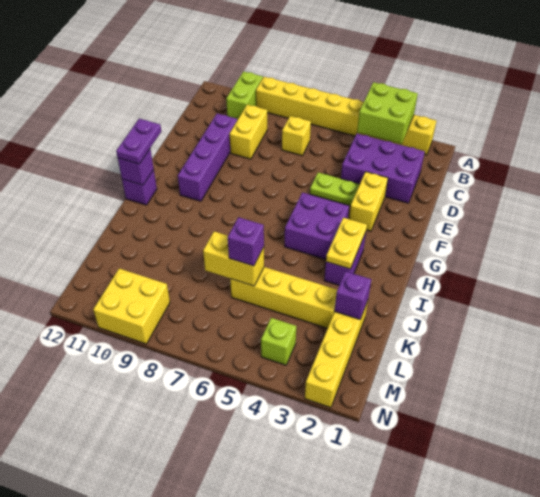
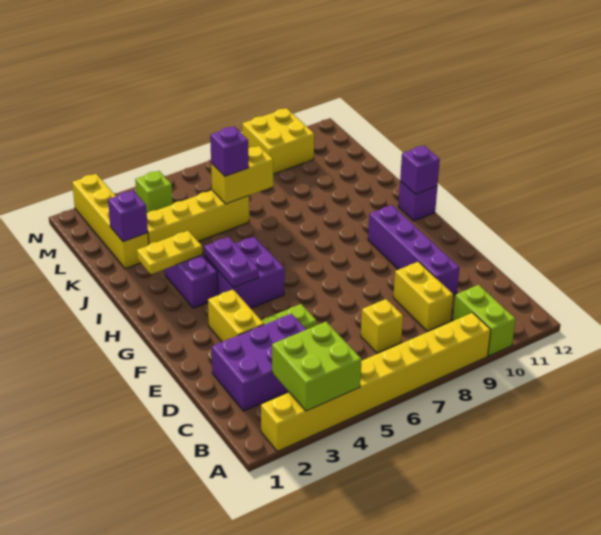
purple 1x2 plate [116,119,161,164] -> purple 1x2 plate moved to [204,237,259,288]
yellow 1x2 plate [326,218,367,269] -> yellow 1x2 plate turned to [137,231,202,274]

